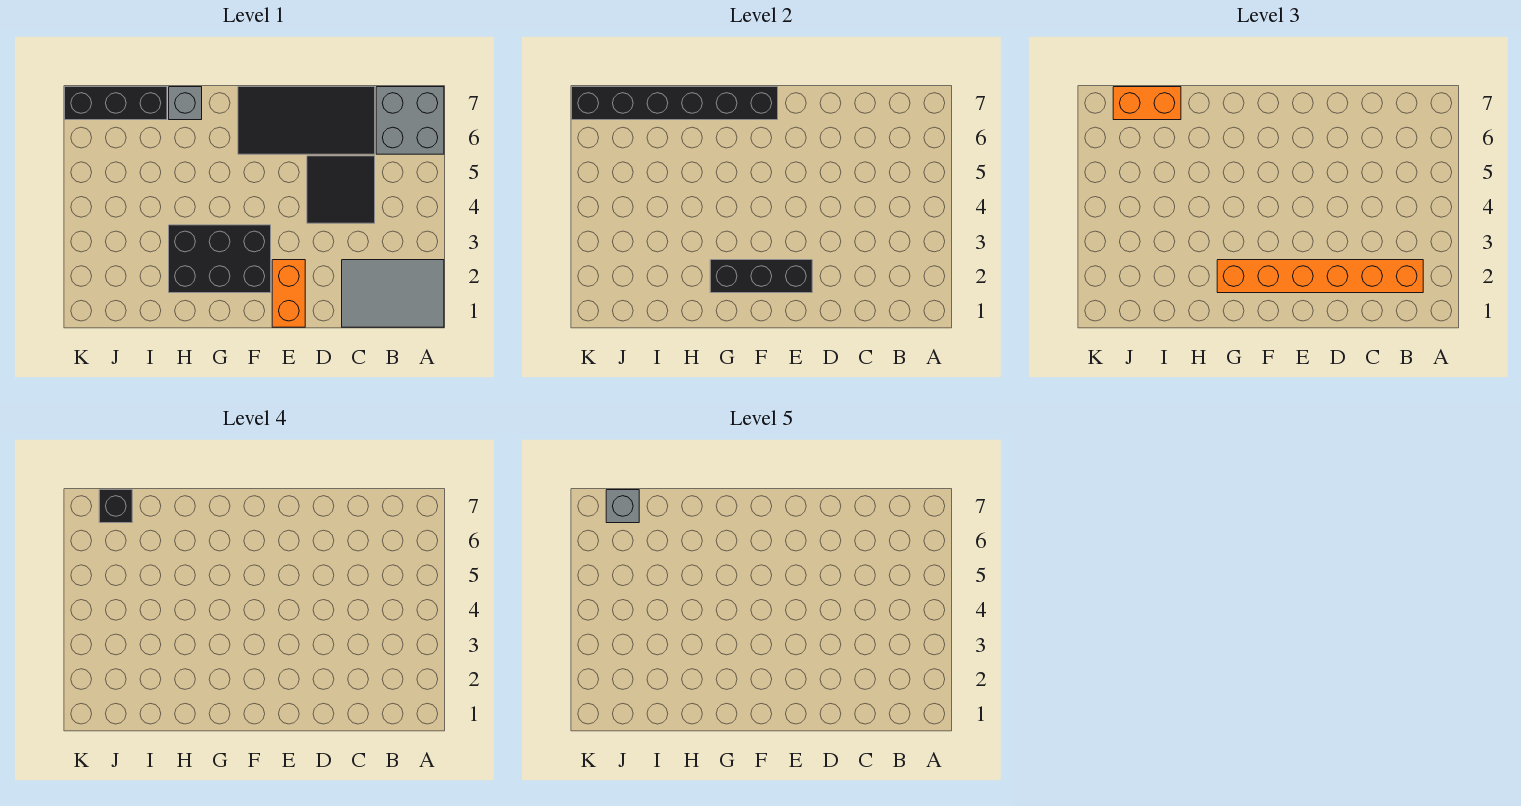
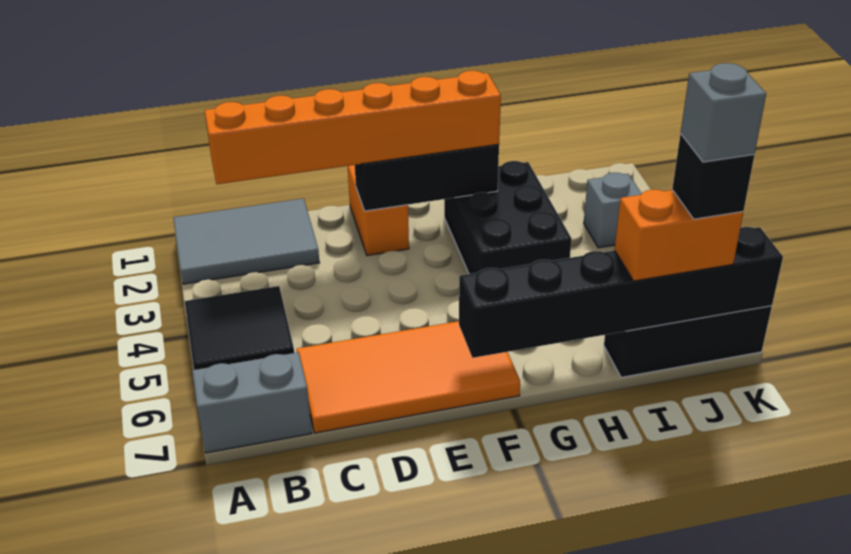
grey 2x2 brick [376,87,444,154] -> grey 1x2 brick [192,352,312,453]
black 2x2 tile [307,156,375,223] -> black 2x2 tile moved to [185,286,294,370]
black 2x4 tile [238,87,375,154] -> orange 2x4 tile [297,321,520,433]
black 2x3 brick [169,225,271,293] -> black 2x3 brick turned to [444,161,572,274]
grey 1x1 brick [169,87,202,120] -> grey 1x1 brick moved to [584,173,642,248]

